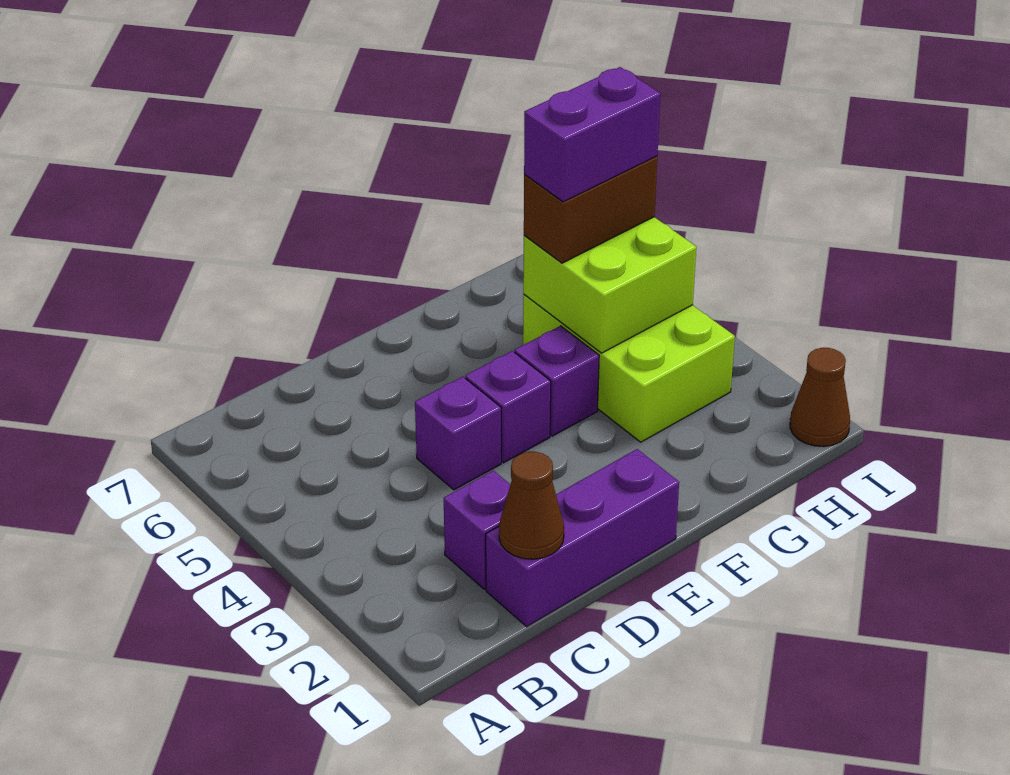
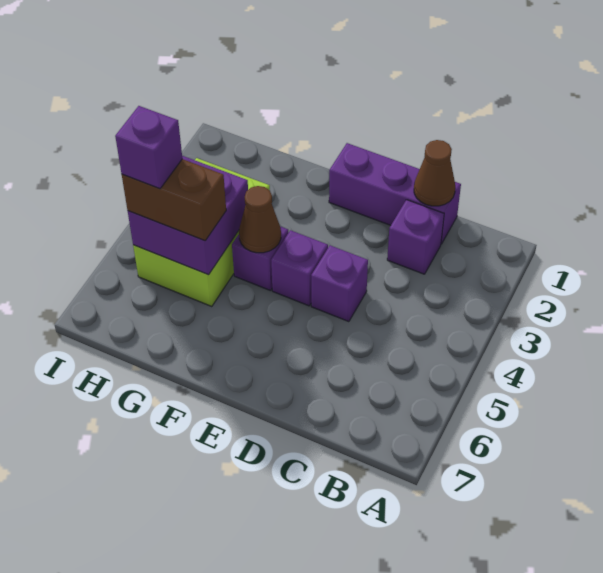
lime 2x2 brick [523,217,696,353] -> purple 2x2 brick [128,156,248,275]
purple 1x2 brick [524,67,660,202] -> purple 1x1 brick [115,106,182,189]
brown 1x1 cone [790,348,850,447] -> brown 1x1 cone moved to [239,186,281,253]

